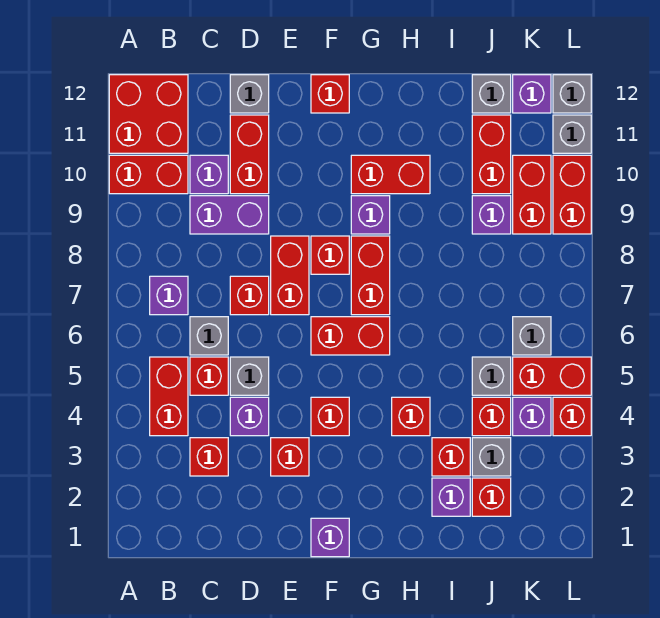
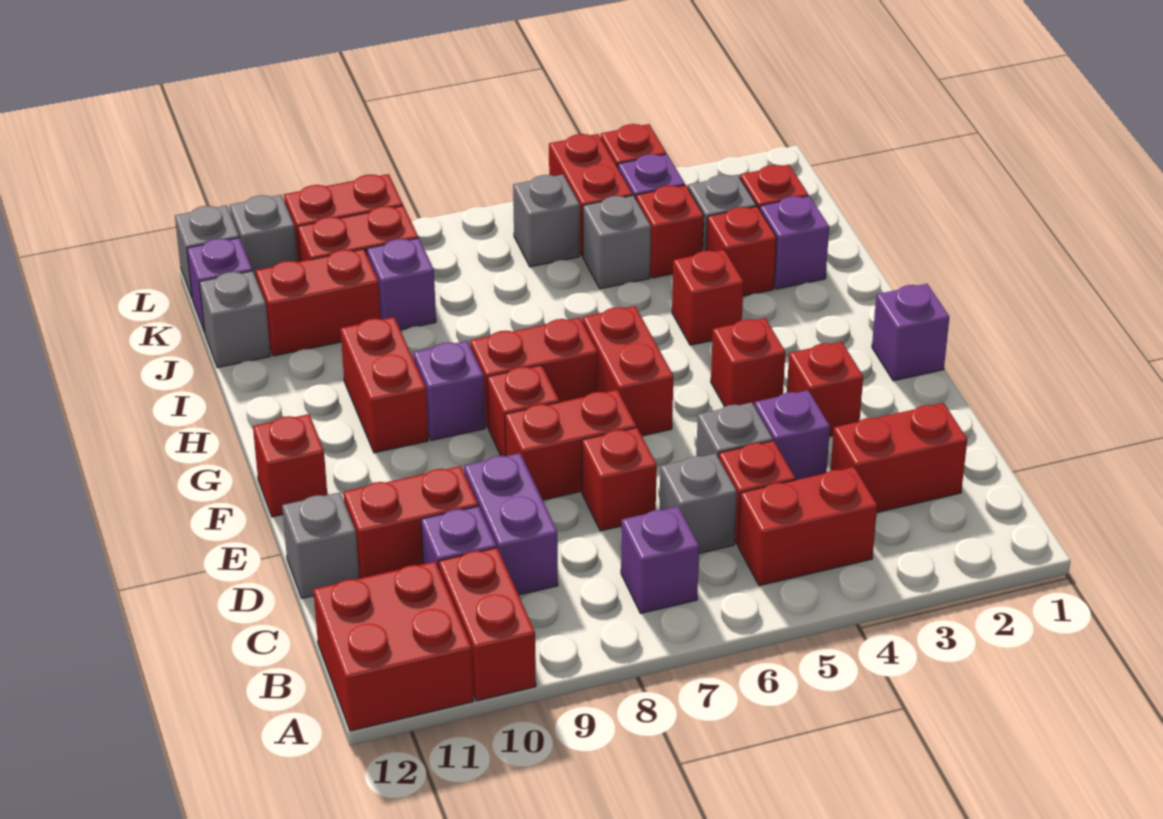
red 1x1 brick [190,438,228,476] -> red 1x2 brick [831,403,967,512]

